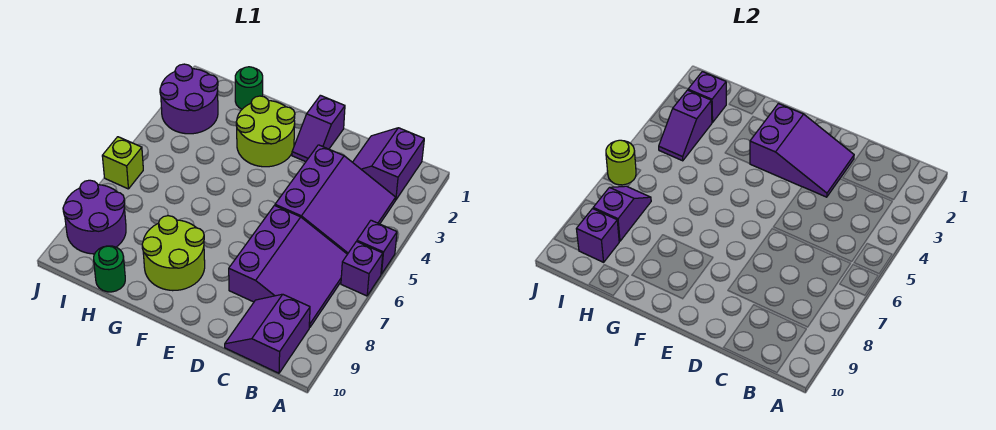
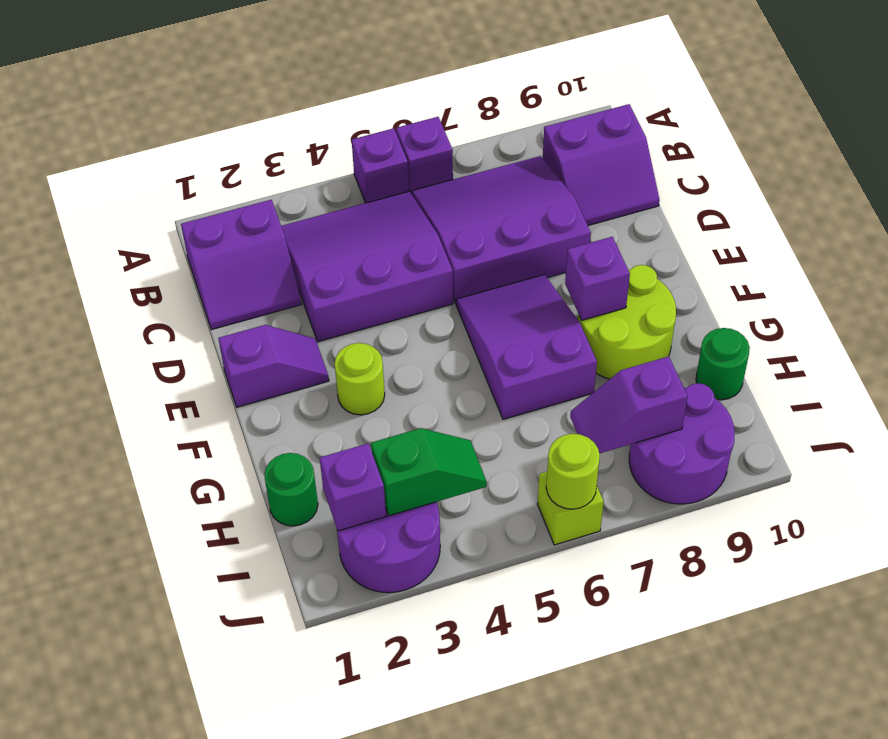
purple 2x3 slope [750,103,854,197] -> purple 2x3 slope moved to [456,274,597,419]
lime 2x2 round brick [236,96,295,167] -> lime 1x1 round brick [335,343,385,415]
purple 1x2 slope [659,90,712,161] -> green 1x2 slope [371,428,487,516]
purple 1x1 brick [577,209,619,262] -> purple 1x1 brick moved to [565,237,630,320]

